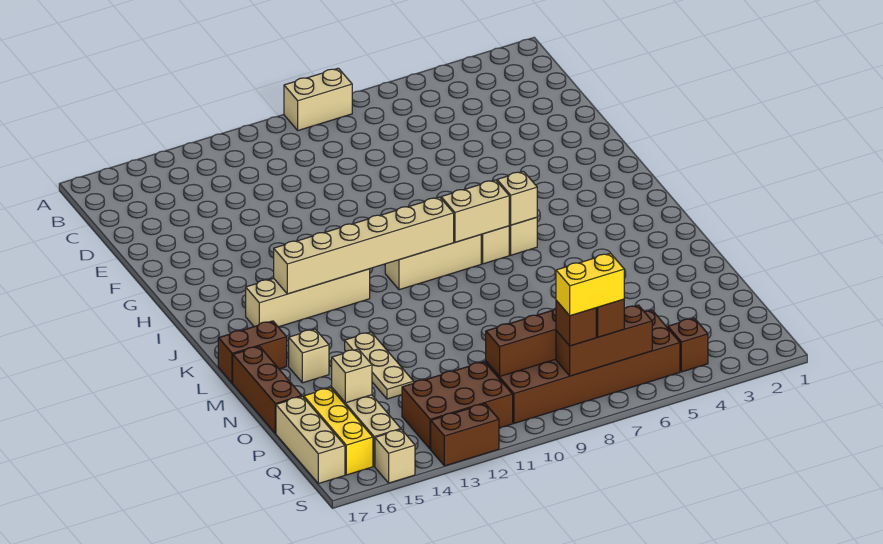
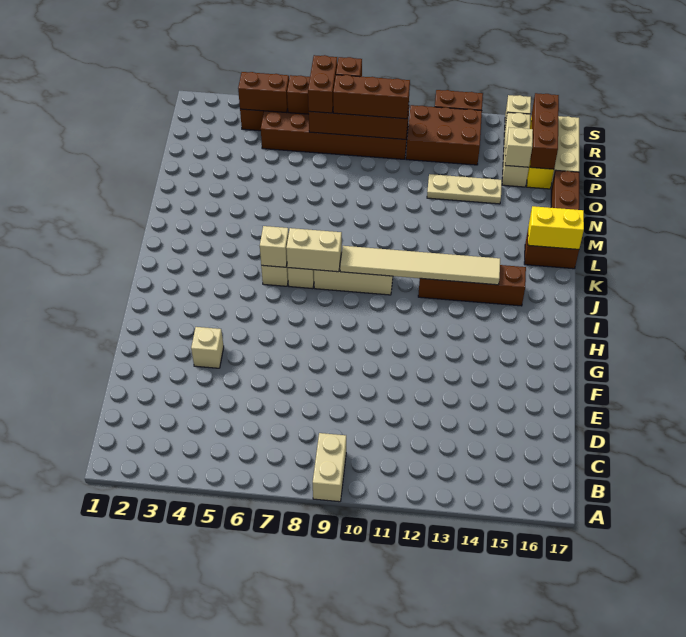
tan 1x2 brick [284,68,352,130] -> tan 1x2 brick turned to [313,433,346,502]
tan 1x6 brick [274,197,454,294] -> tan 1x6 tile [340,246,500,285]
tan 1x4 brick [246,269,370,327] -> brown 1x4 brick [418,265,526,306]
tan 1x3 plate [345,332,414,399] -> tan 1x3 plate turned to [427,174,502,204]
tan 1x1 brick [289,329,329,383] -> tan 1x1 brick moved to [191,327,224,368]
none -> brown 1x3 brick [530,93,559,169]
none -> brown 1x3 brick [333,75,410,119]
none -> brown 1x2 brick [238,72,289,113]
yellow 1x2 brick [556,253,624,316] -> yellow 1x2 brick moved to [528,206,584,249]

